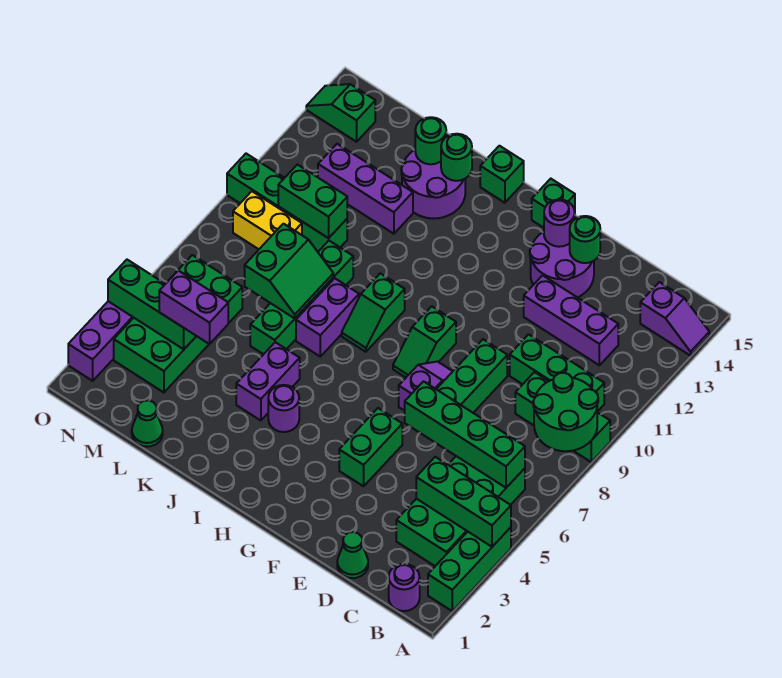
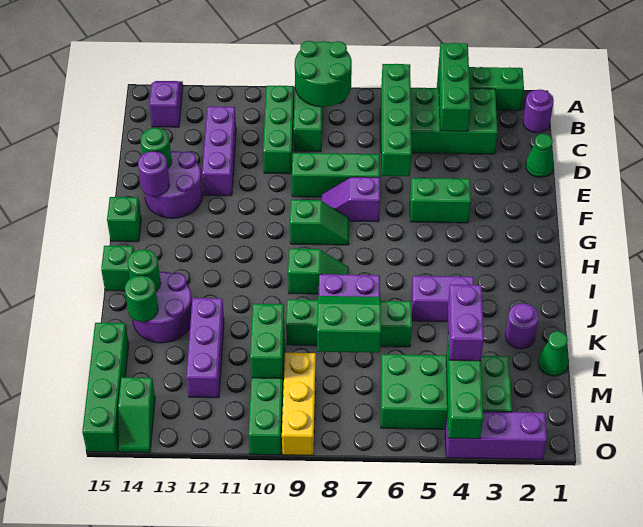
purple 1x1 round brick [268,385,299,432] -> purple 1x1 round brick moved to [505,303,539,349]
none -> green 1x4 brick [82,323,129,452]
yellow 1x2 brick [233,191,302,249] -> yellow 1x3 brick [282,353,316,455]

